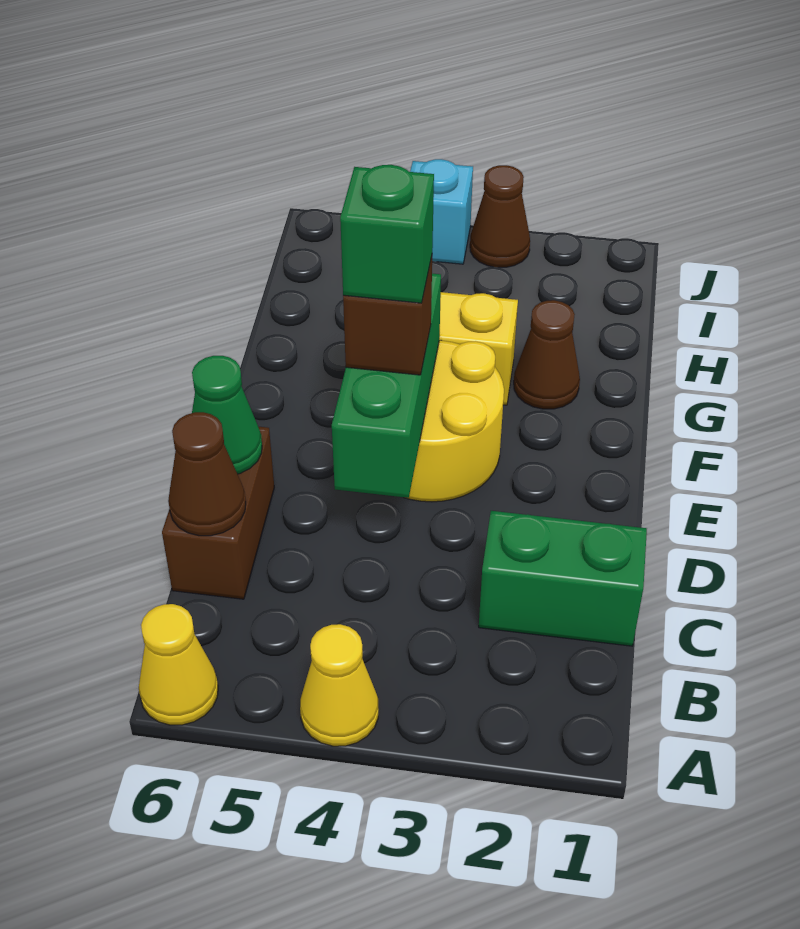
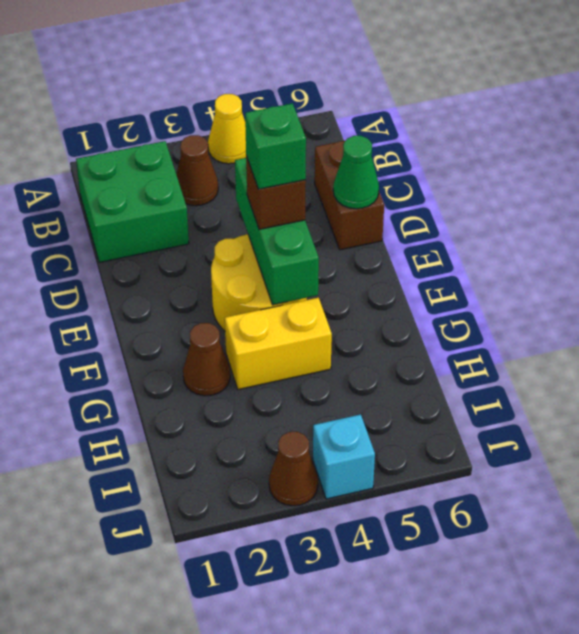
yellow 1x1 cone [139,604,218,725] -> none
green 1x2 brick [479,511,647,646] -> green 2x2 brick [76,141,189,263]
brown 1x1 cone [168,412,246,536] -> brown 1x1 cone moved to [176,135,218,206]

